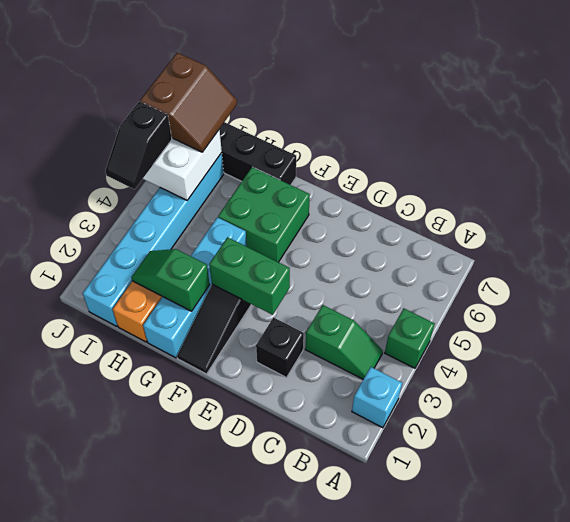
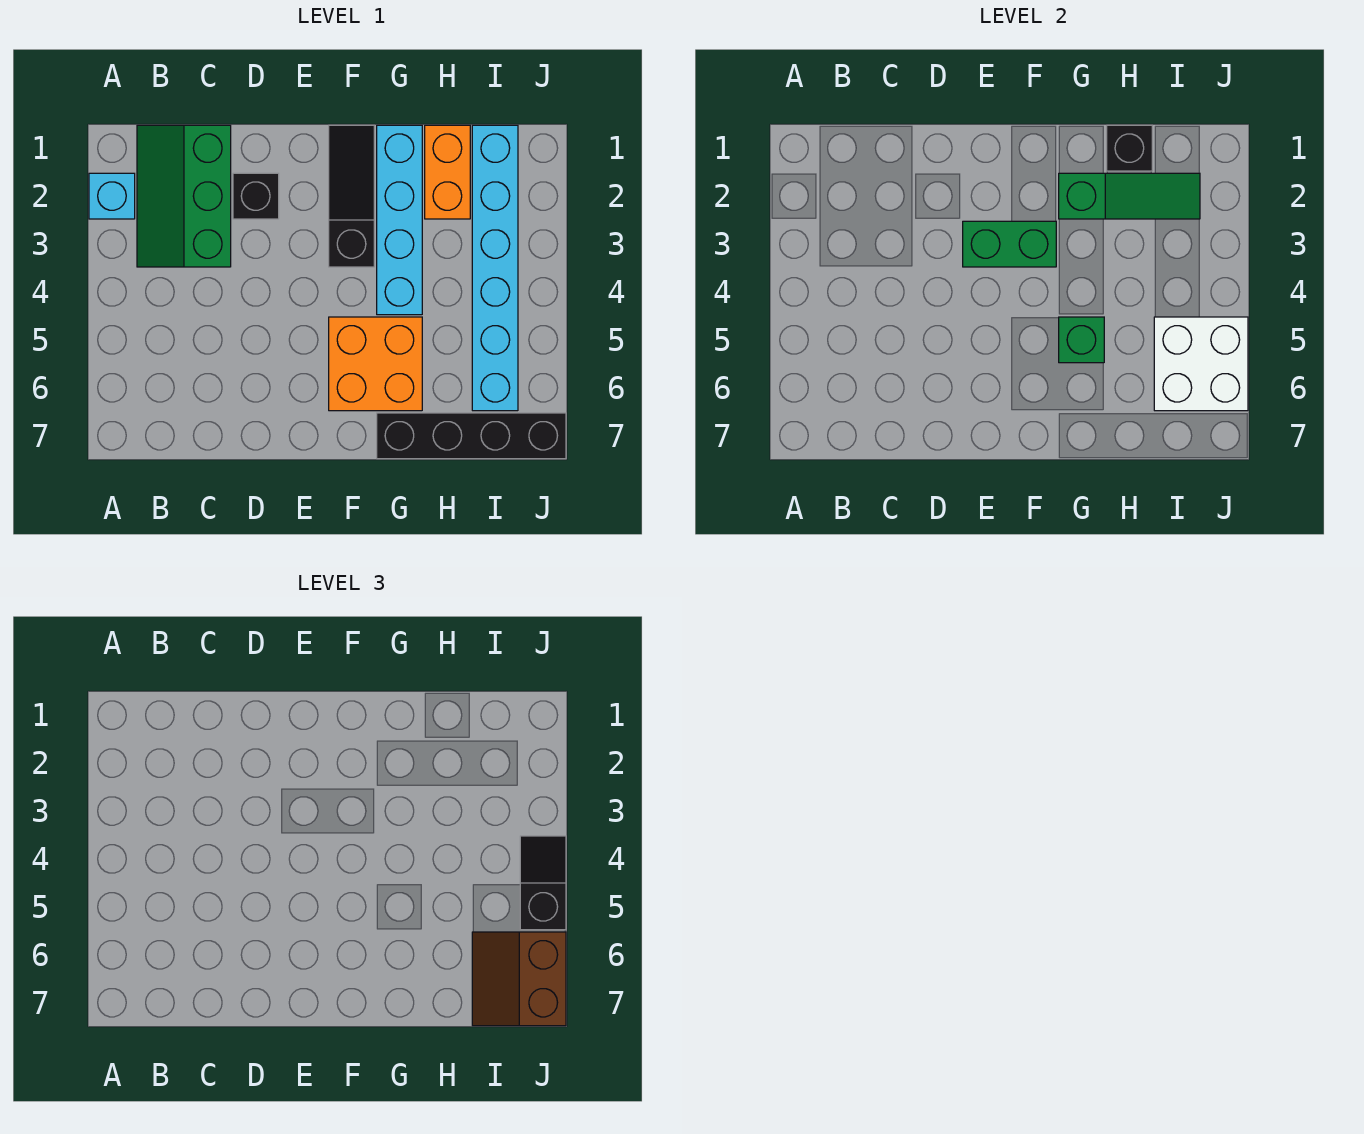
green 1x1 brick [385,309,435,368] -> green 1x1 brick moved to [1059,317,1104,363]
green 1x2 slope [305,305,383,379] -> green 2x3 slope [137,125,231,267]
green 2x2 brick [218,167,310,262] -> orange 2x2 brick [329,317,422,411]
green 1x2 slope [131,249,210,311] -> green 1x3 slope [1059,173,1200,219]
none -> black 1x1 brick [1107,125,1152,171]

